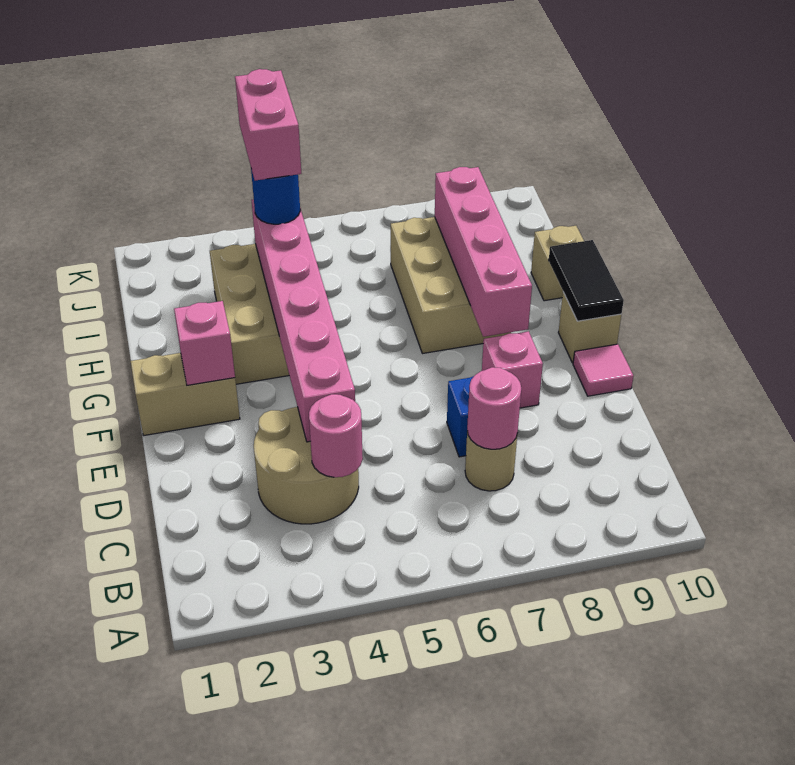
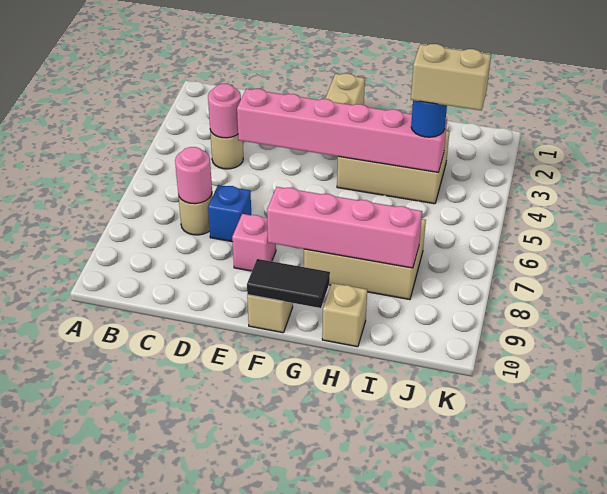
tan 2x2 round brick [254,407,359,524] -> tan 1x1 round brick [210,131,243,169]
pink 1x1 tile [573,344,633,396] -> none
pink 1x1 brick [174,301,235,385] -> none
pink 1x2 brick [235,69,301,181] -> tan 1x2 brick [411,44,491,111]

